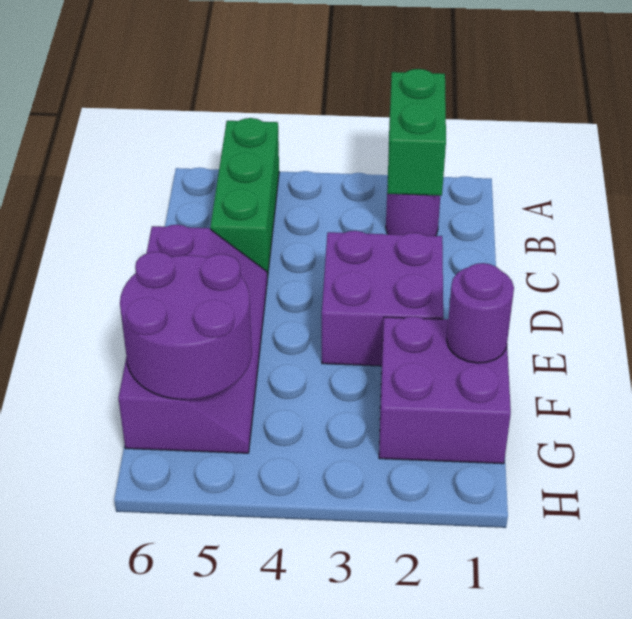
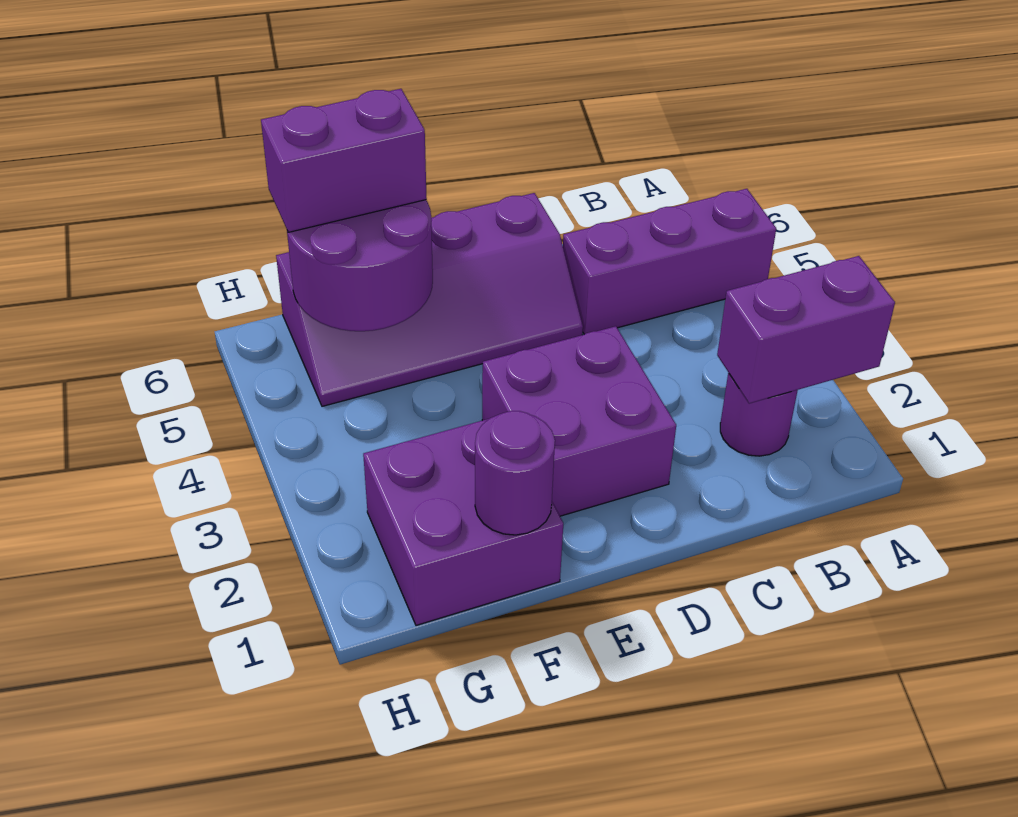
green 1x2 brick [387,69,446,196] -> purple 1x2 brick [717,256,895,404]
green 1x3 brick [210,118,279,279] -> purple 1x3 brick [563,189,776,334]
none -> purple 1x2 brick [261,89,427,232]

